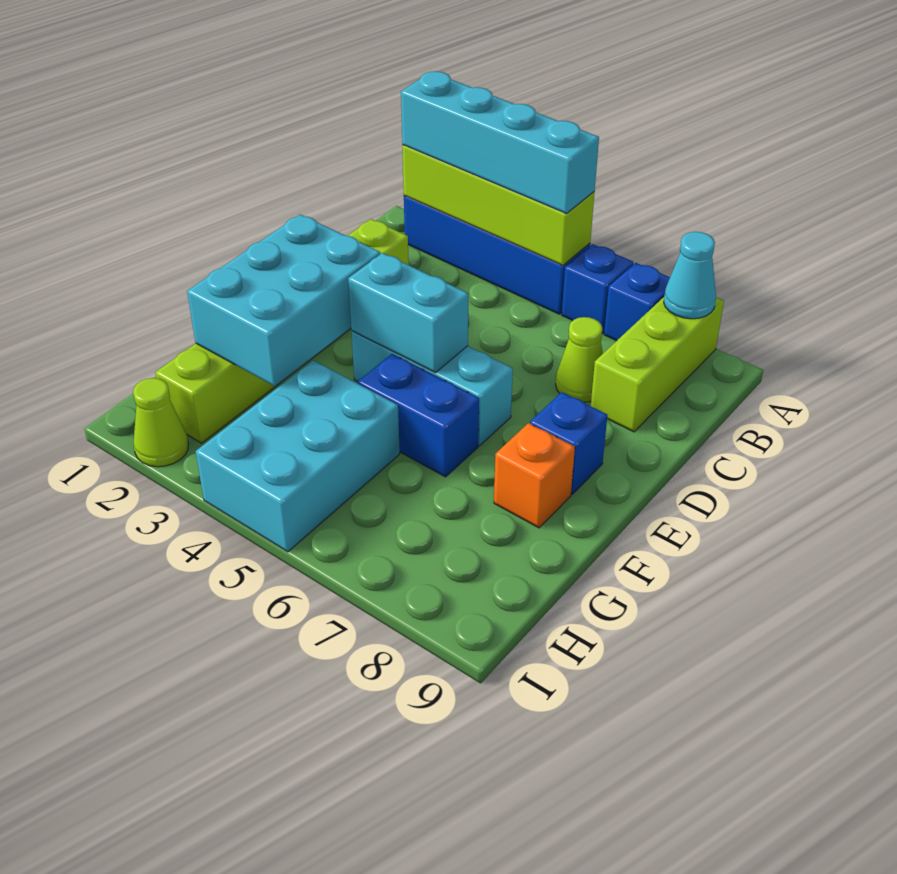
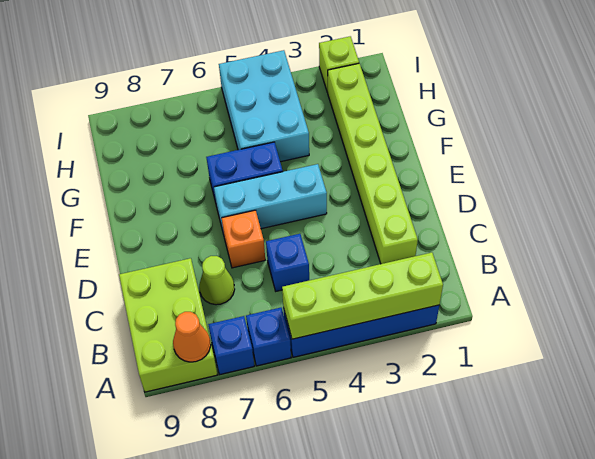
cyan 1x4 brick [401,71,599,214] -> none
lime 1x3 brick [591,297,724,432] -> lime 2x3 brick [119,258,217,392]
cyan 1x1 cone [664,232,716,319] -> orange 1x1 cone [173,312,211,362]
cyan 2x3 brick [187,215,380,386] -> none
cyan 1x2 brick [348,253,468,373] -> none
blue 1x1 brick [530,392,607,494] -> blue 1x1 brick moved to [266,234,309,291]
orange 1x1 brick [494,423,575,528] -> orange 1x1 brick moved to [222,210,265,268]
lime 1x1 cone [133,378,188,467] -> lime 1x1 brick [319,36,359,92]

